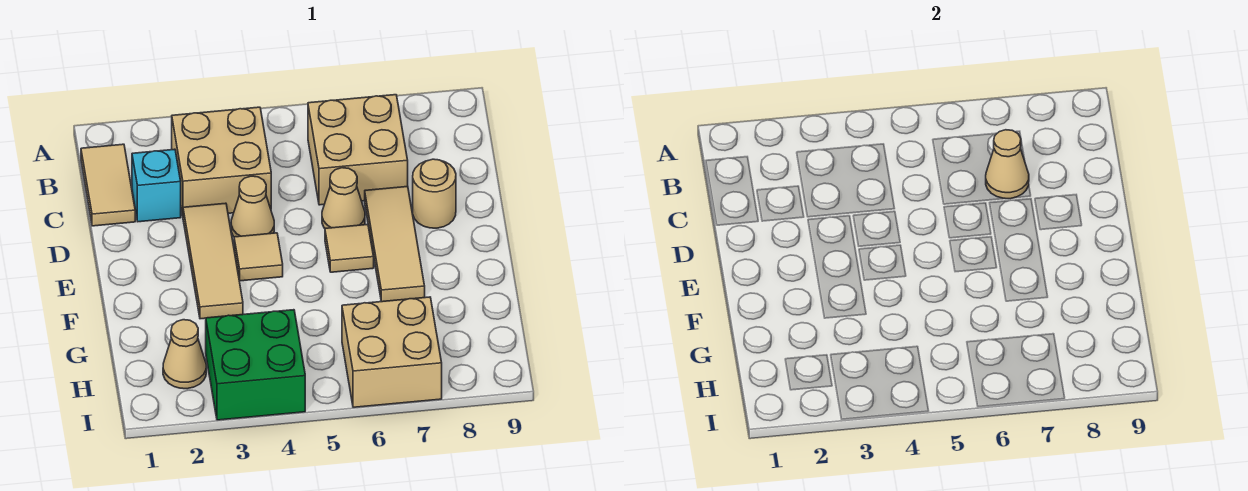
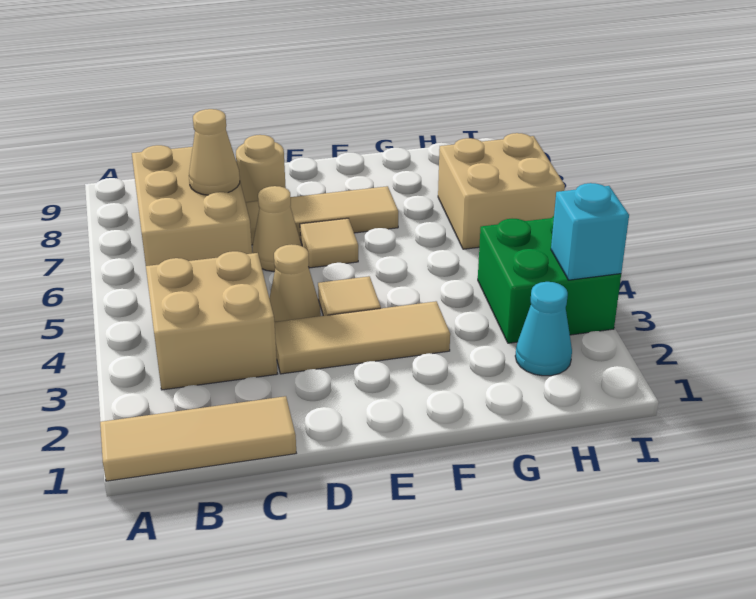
tan 1x2 tile [81,144,135,226] -> tan 1x3 tile [100,396,296,481]
tan 2x2 brick [308,95,408,205] -> tan 2x3 brick [132,145,252,266]
cyan 1x1 brick [132,149,181,222] -> cyan 1x1 brick moved to [551,183,629,280]
tan 1x1 cone [163,320,206,389] -> cyan 1x1 cone [515,282,572,376]

